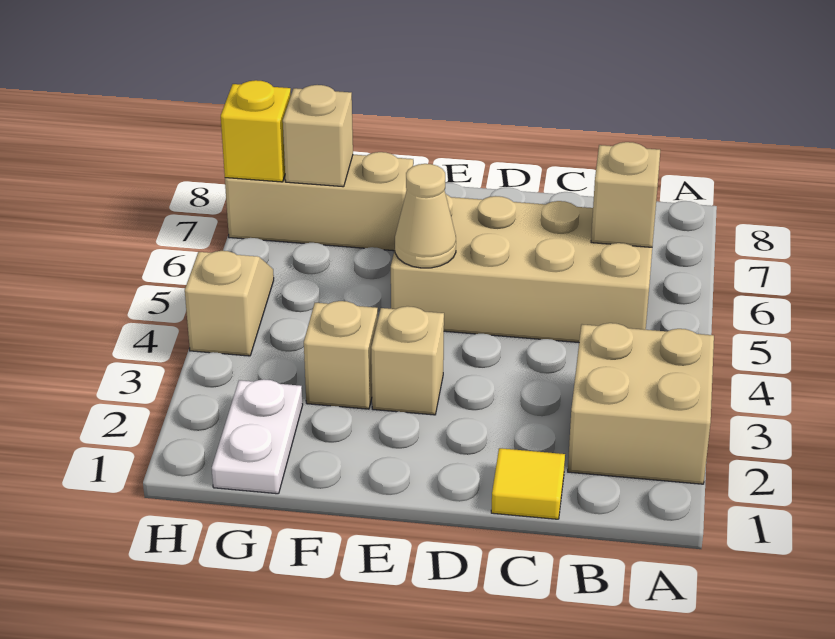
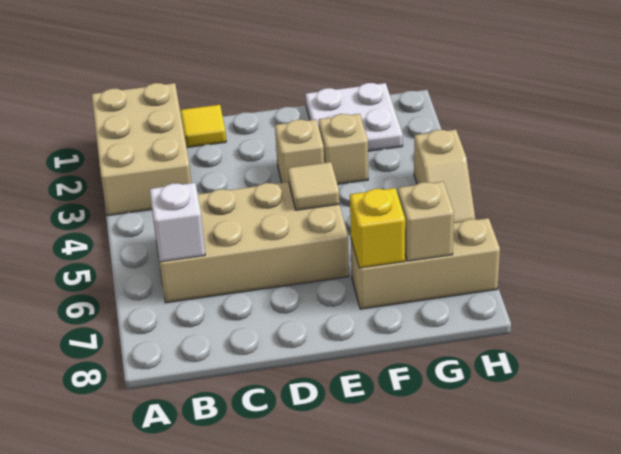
tan 2x2 brick [568,323,714,484] -> tan 2x3 brick [92,83,191,216]
tan 1x1 brick [591,142,660,247] -> white 1x1 brick [150,183,205,262]
tan 1x1 cone [395,164,456,268] -> tan 1x1 tile [288,162,340,210]
white 1x2 plate [212,379,303,494] -> white 2x2 plate [305,83,403,151]
yellow 1x1 brick [221,80,291,182] -> yellow 1x1 brick moved to [350,188,405,268]

